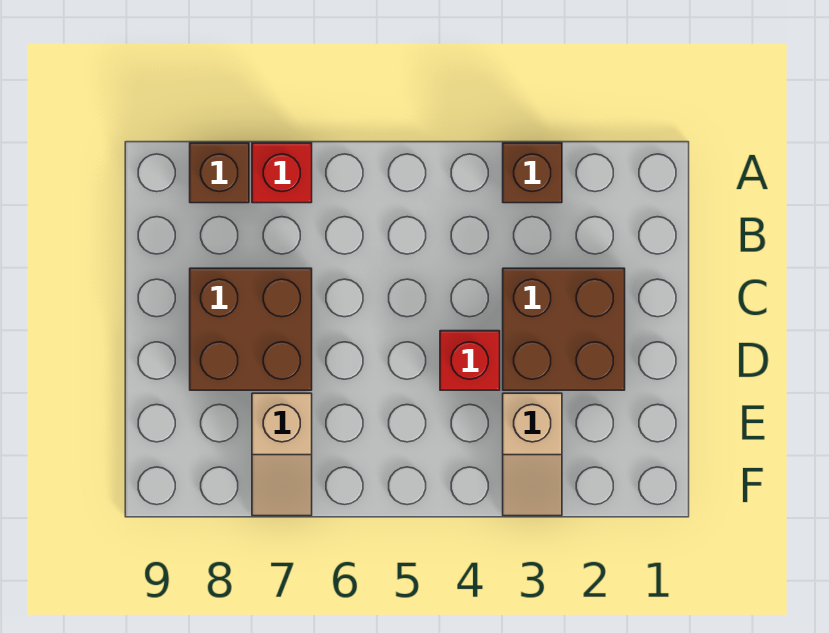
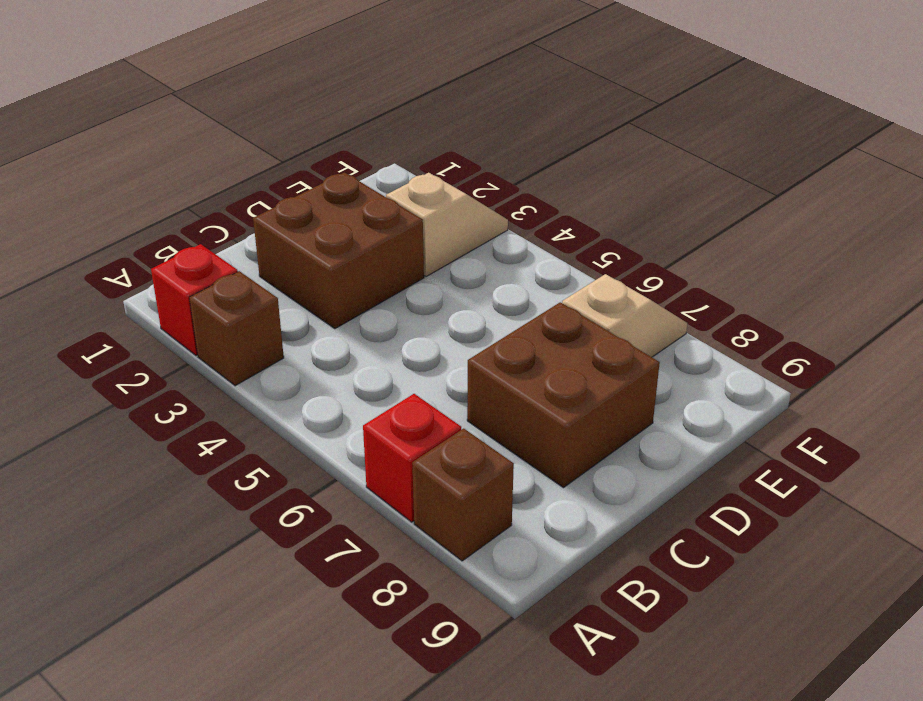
red 1x1 brick [440,331,500,390] -> red 1x1 brick moved to [151,244,238,356]

